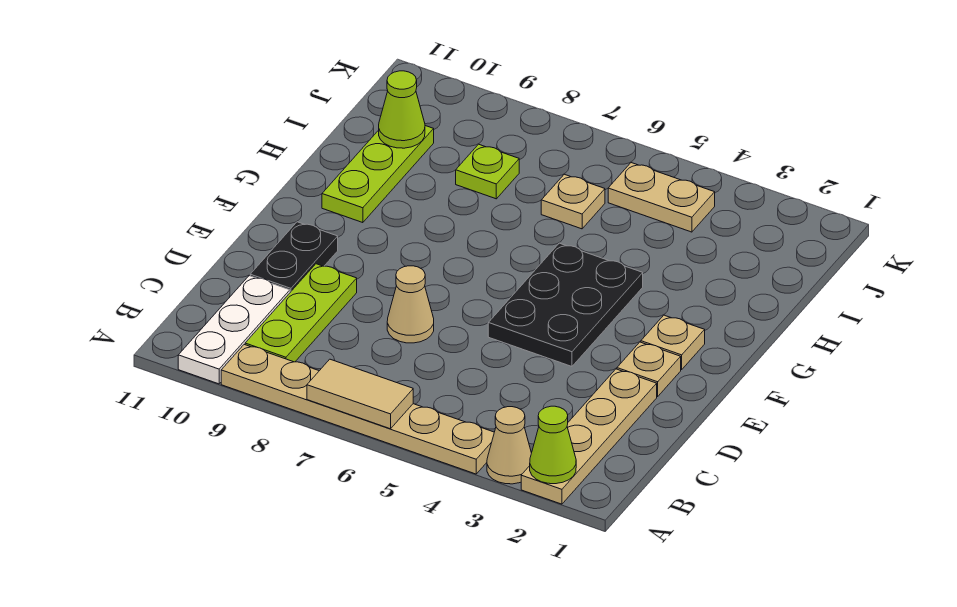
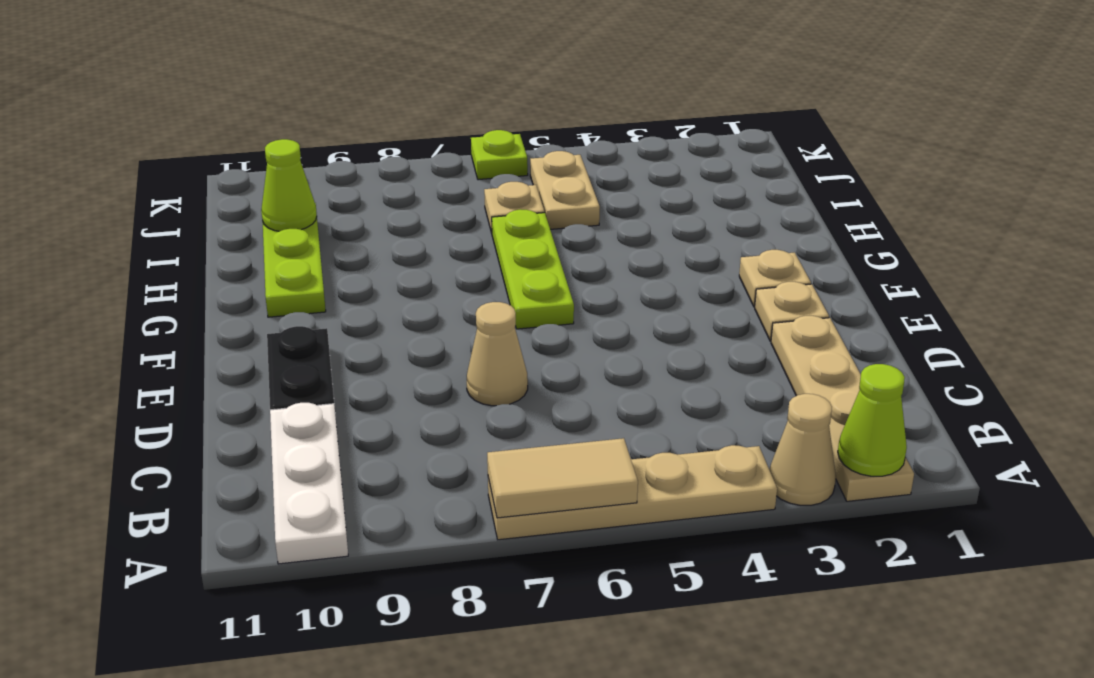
tan 1x6 plate [221,345,494,474] -> tan 1x4 plate [488,445,777,540]
lime 1x3 plate [245,264,357,362] -> lime 1x3 plate moved to [492,209,574,329]
black 2x3 plate [488,243,643,366] -> none
lime 1x1 plate [456,144,519,199] -> lime 1x1 plate moved to [471,130,528,180]
tan 1x2 plate [608,163,715,232] -> tan 1x2 plate turned to [530,151,600,229]

